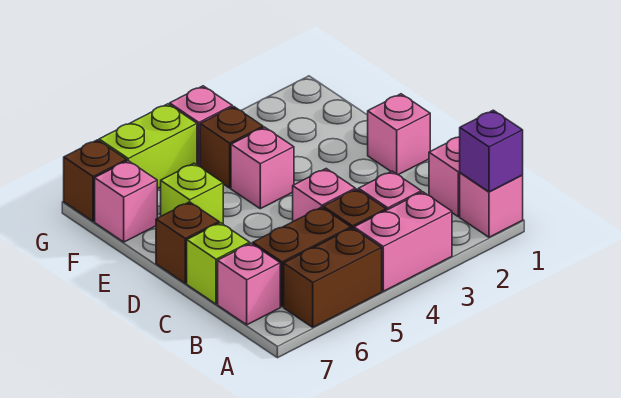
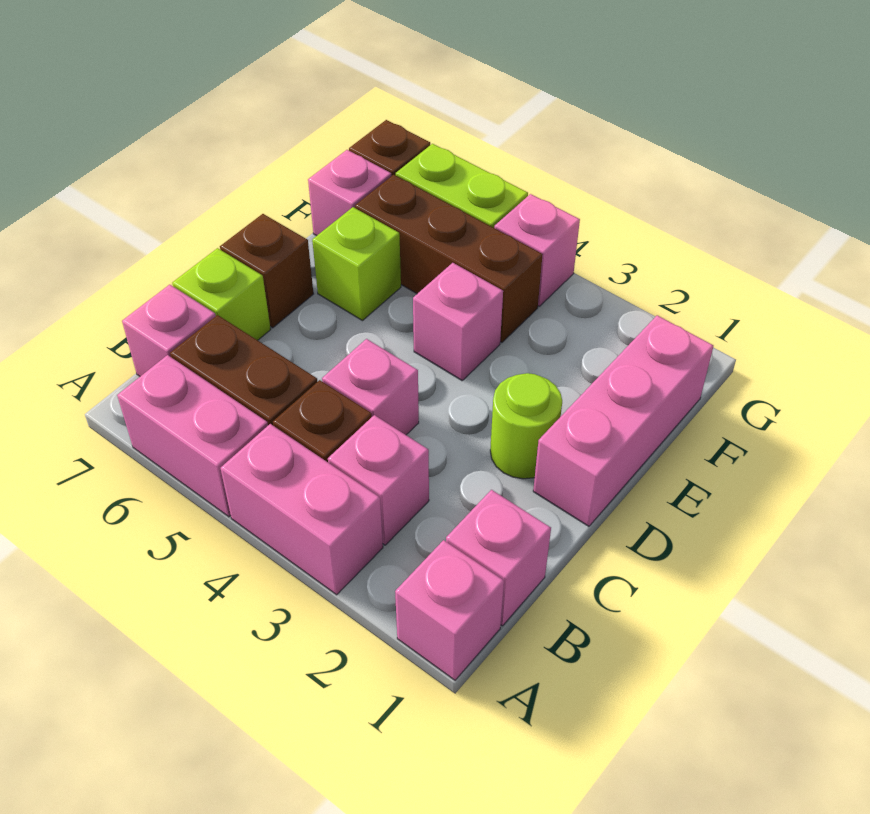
purple 1x1 brick [460,110,523,192] -> none
brown 1x2 brick [284,228,382,327] -> pink 1x2 brick [117,355,268,517]
pink 1x1 brick [368,94,430,175] -> pink 1x3 brick [533,315,713,526]
none -> lime 1x1 round brick [490,373,562,479]
brown 1x1 brick [200,107,263,188] -> brown 1x3 brick [355,175,543,343]

